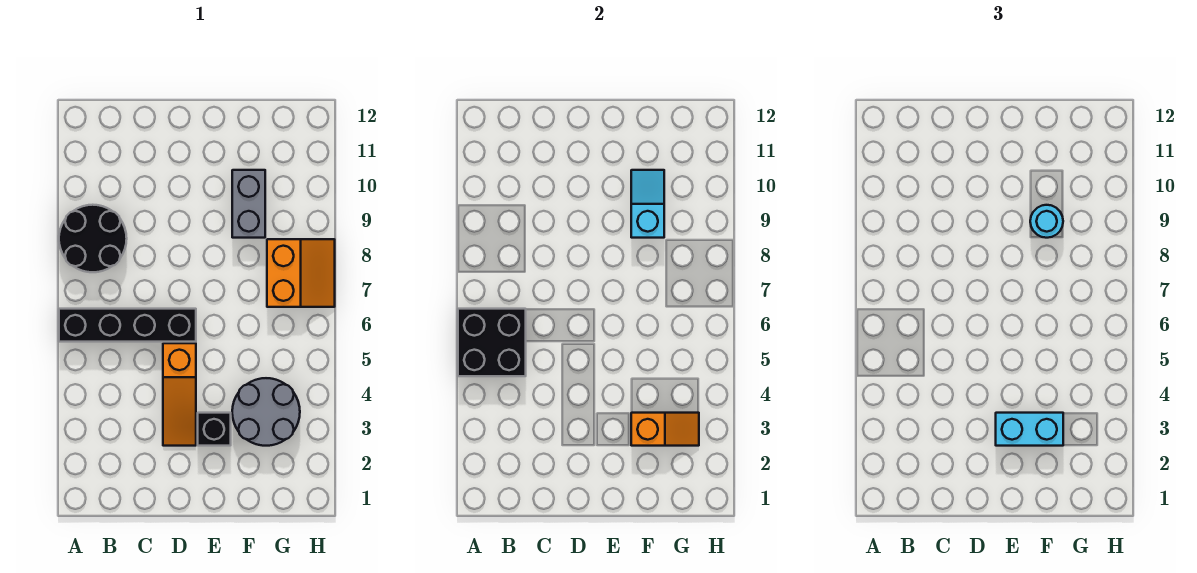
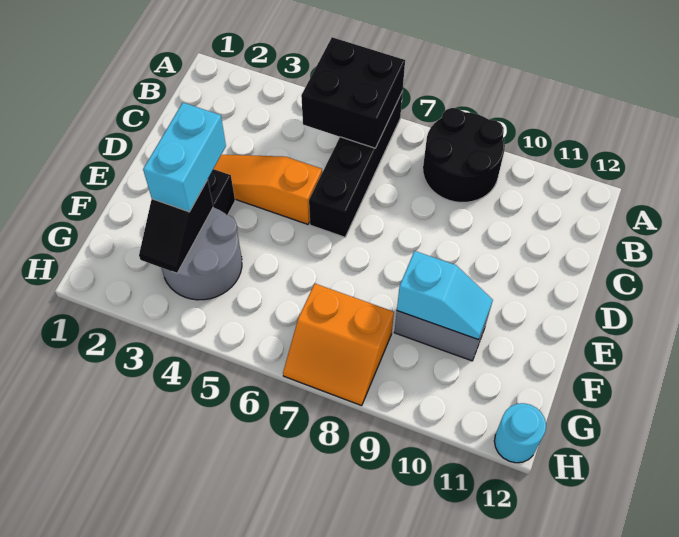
orange 1x2 slope [631,413,699,446] -> black 1x2 slope [139,180,213,273]
cyan 1x1 round brick [1030,205,1063,238] -> cyan 1x1 round brick moved to [494,403,546,463]

